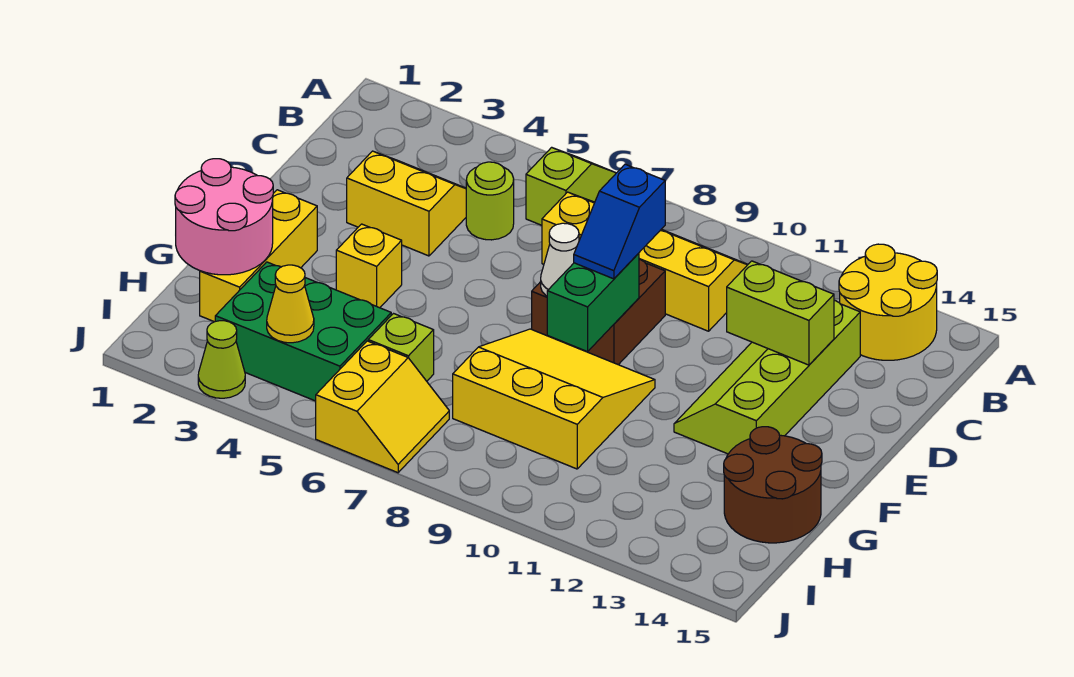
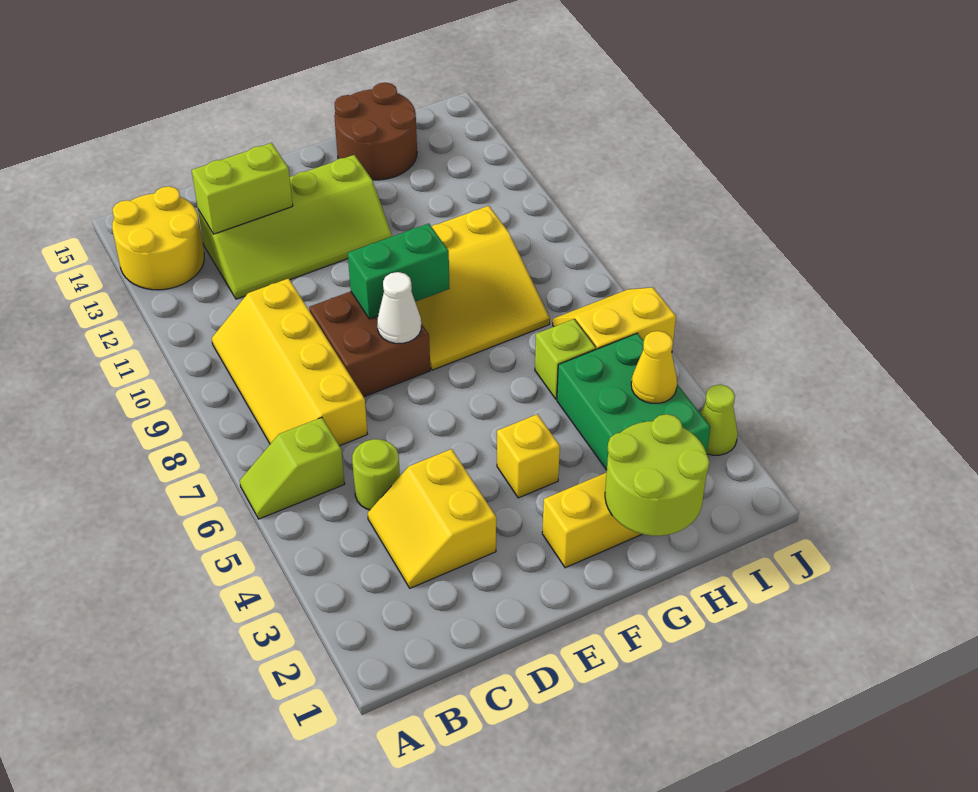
blue 1x2 slope [574,164,665,279] -> none
lime 1x2 brick [727,261,834,365] -> lime 1x2 brick turned to [192,143,293,234]
yellow 3x3 slope [453,329,655,469] -> yellow 3x3 slope turned to [415,206,550,370]
pink 2x2 round brick [175,159,273,275] -> lime 2x2 round brick [605,414,710,536]

